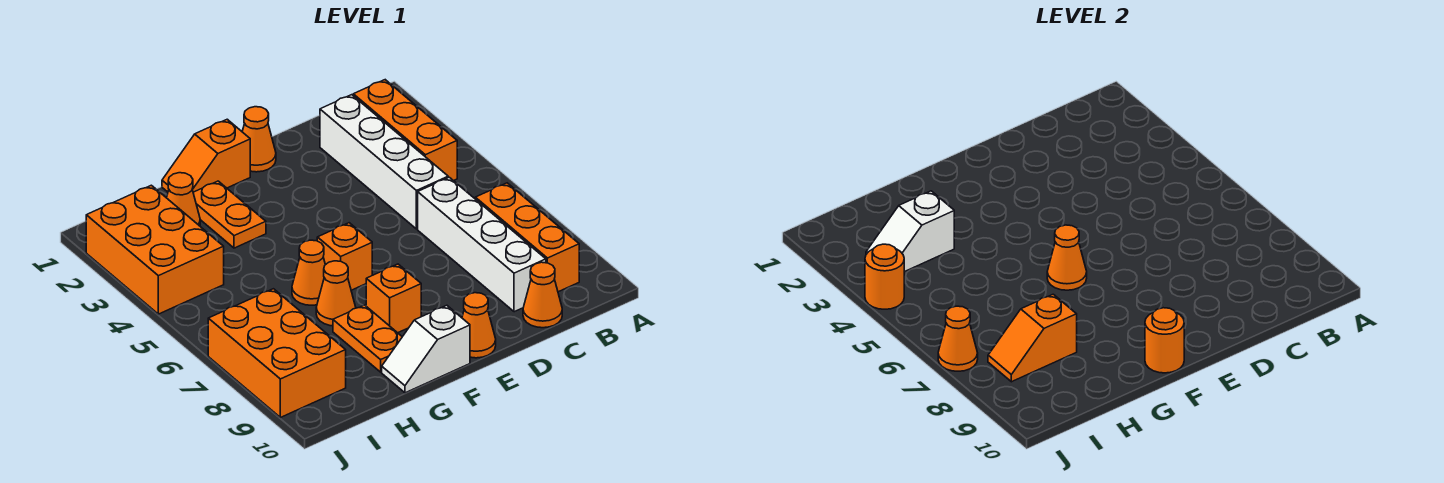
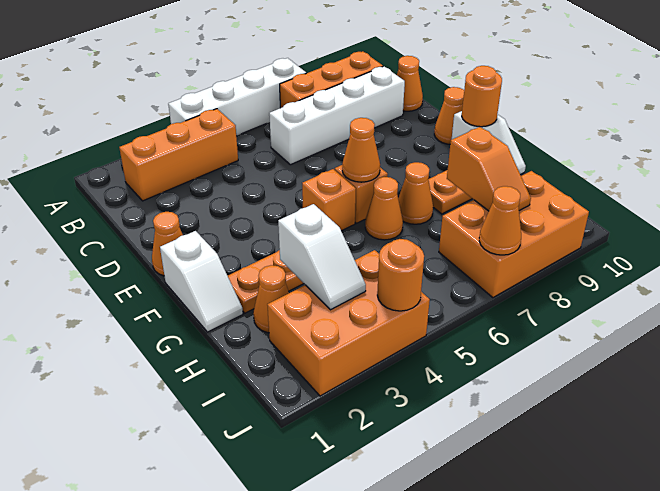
white 1x4 brick [320,95,448,229] -> white 1x4 brick moved to [168,58,306,136]
orange 1x2 slope [162,119,250,192] -> white 1x2 slope [160,231,243,332]
orange 1x1 brick [366,264,421,333] -> orange 1x1 brick moved to [302,169,356,231]

